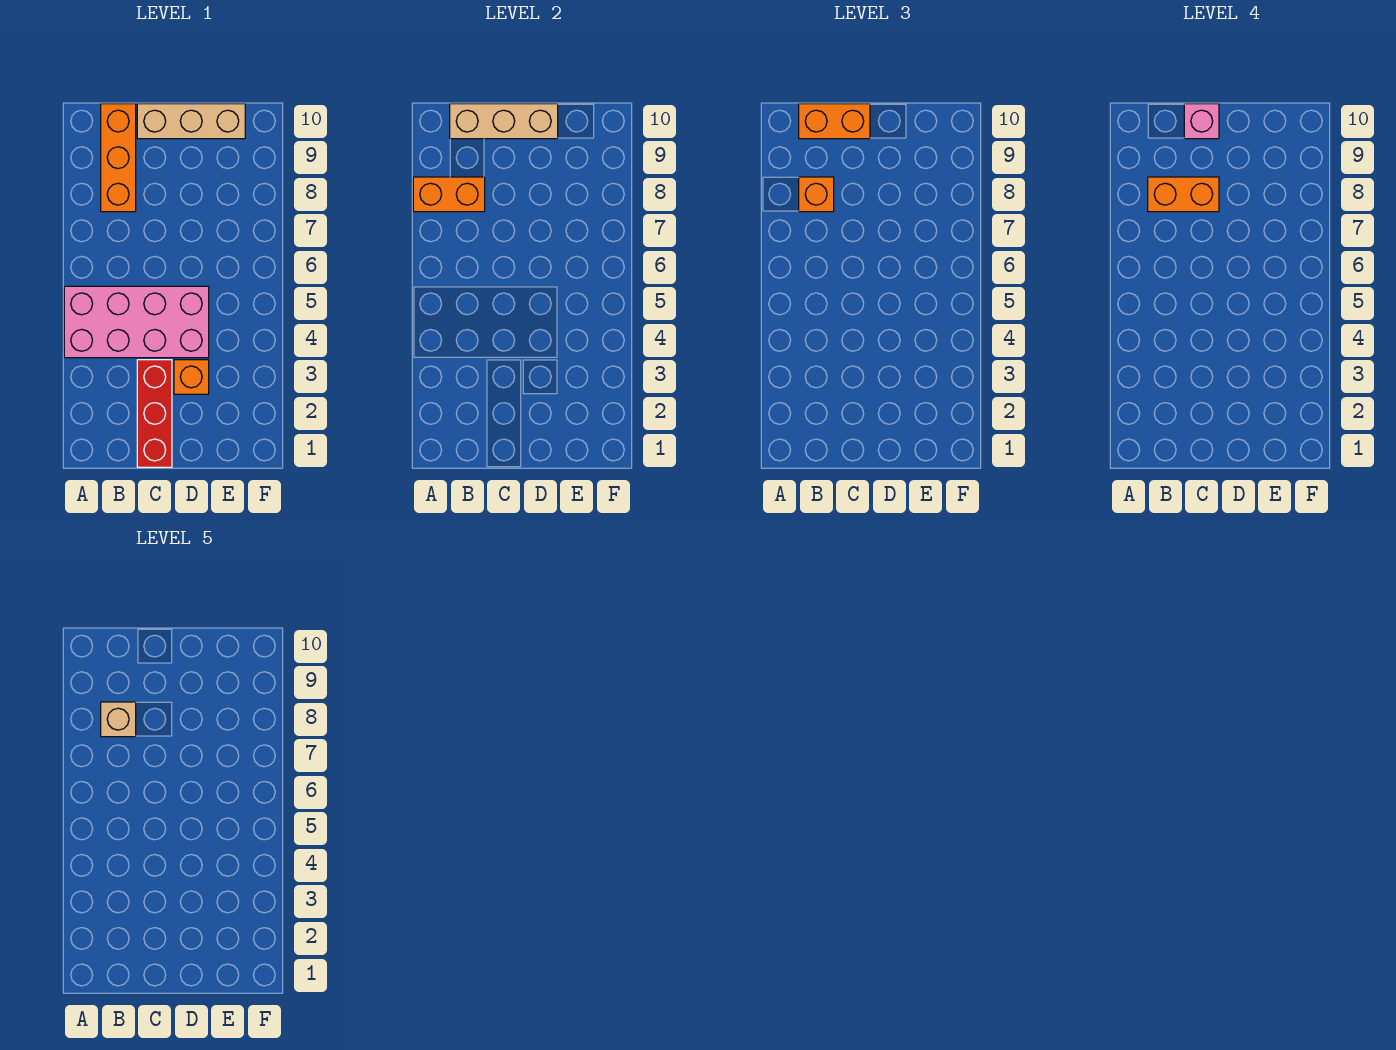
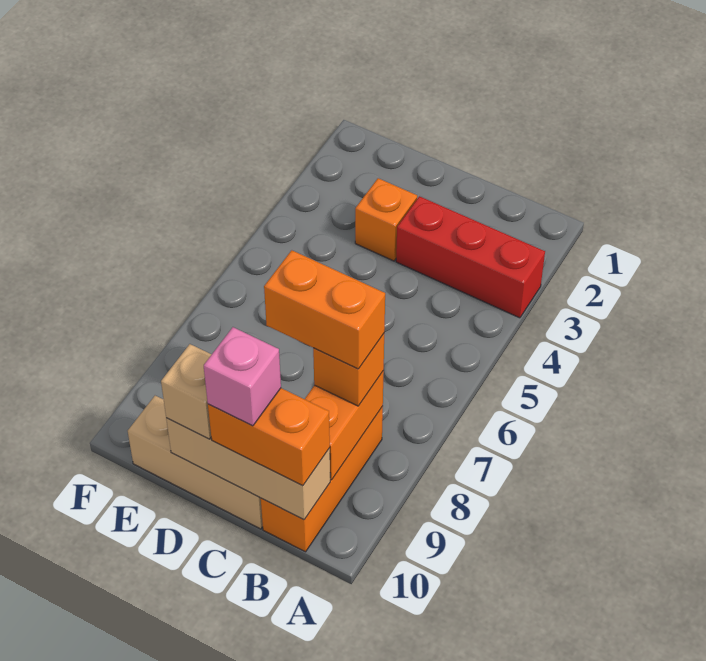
pink 2x4 brick [64,286,209,358] -> none
orange 1x2 brick [413,177,485,212] -> orange 1x2 brick turned to [305,371,384,480]
tan 1x1 brick [101,702,136,737] -> tan 1x1 brick moved to [161,344,212,439]
red 1x3 brick [137,360,172,467] -> red 1x3 brick turned to [396,196,545,318]

